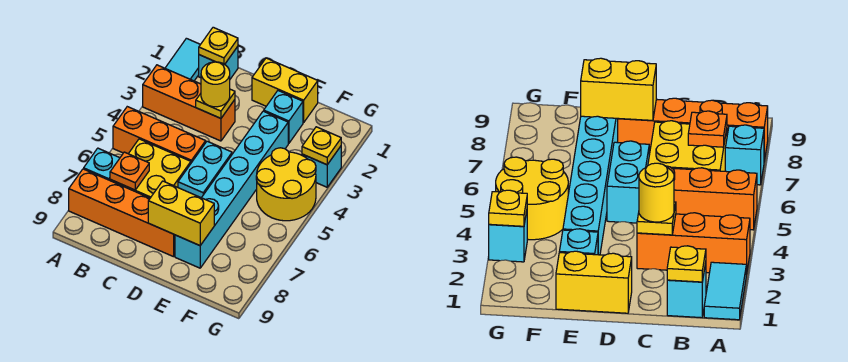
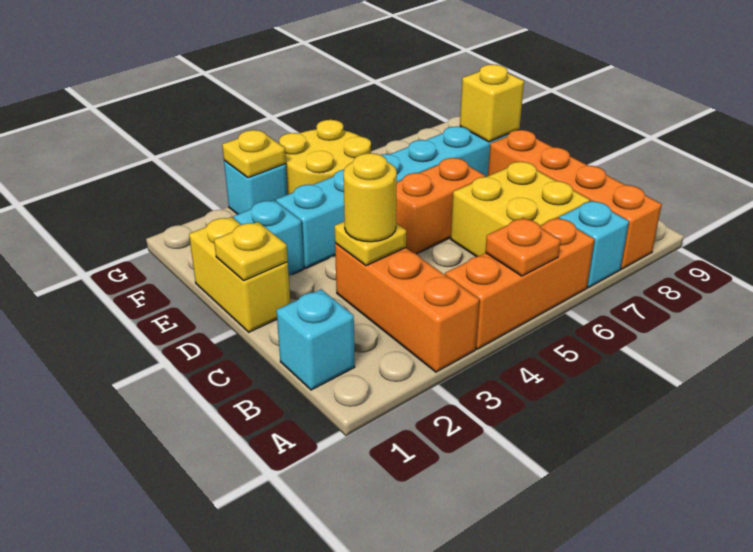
cyan 1x2 tile [165,38,200,81] -> none
orange 1x3 brick [113,107,206,163] -> orange 1x3 brick turned to [445,218,595,349]
yellow 1x1 plate [199,27,238,64] -> yellow 1x1 plate moved to [214,222,288,280]
orange 1x1 plate [110,152,149,190] -> orange 1x1 plate moved to [485,218,561,276]
cyan 1x2 brick [178,141,232,198] -> orange 1x2 brick [396,158,485,254]
yellow 1x2 brick [148,181,214,246] -> yellow 1x1 brick [460,64,524,142]

